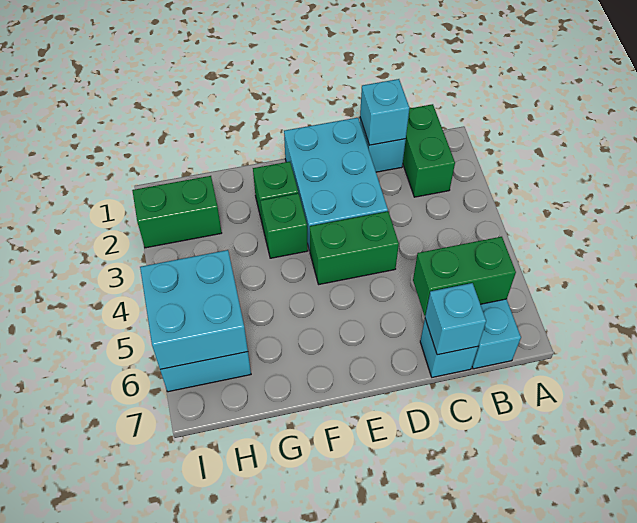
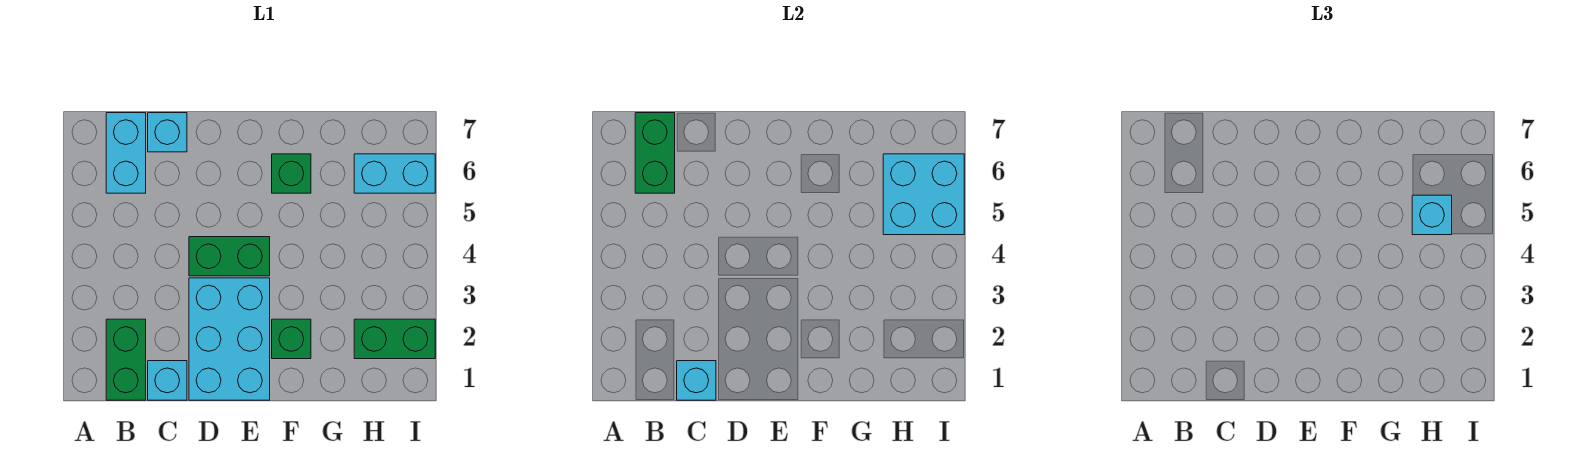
green 1x2 brick [413,237,516,315] -> green 1x2 brick turned to [635,113,675,193]
cyan 1x1 brick [425,283,486,355] -> cyan 1x1 brick moved to [1412,195,1452,235]
green 1x1 brick [260,193,308,258] -> green 1x1 brick moved to [272,154,311,193]

